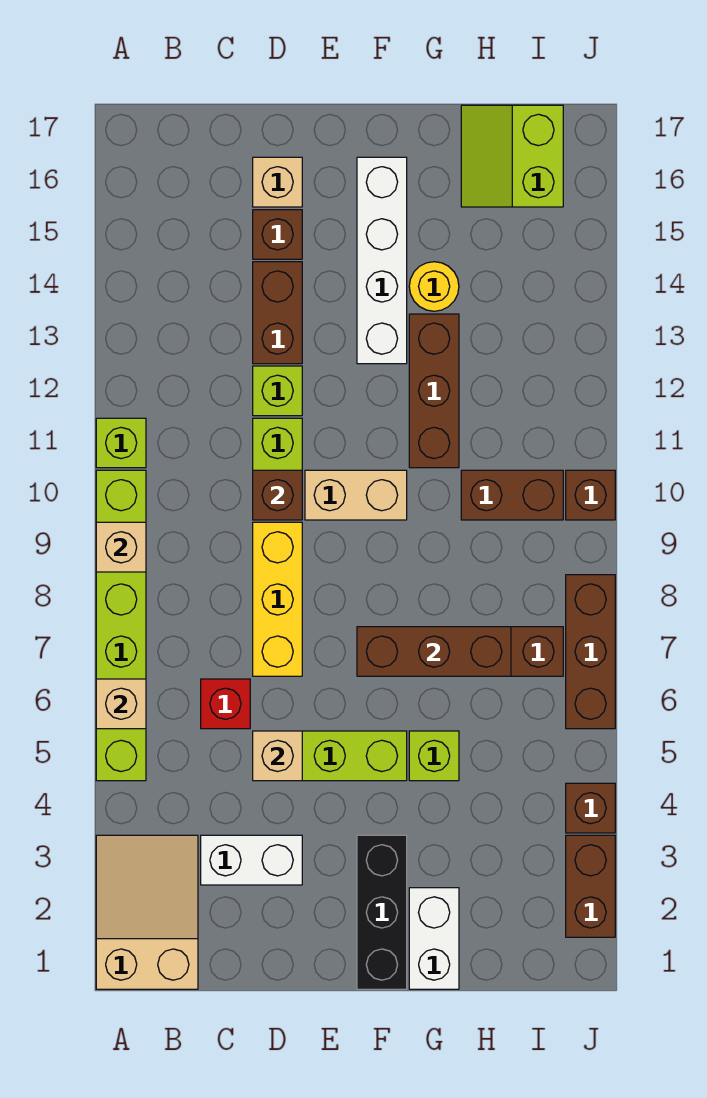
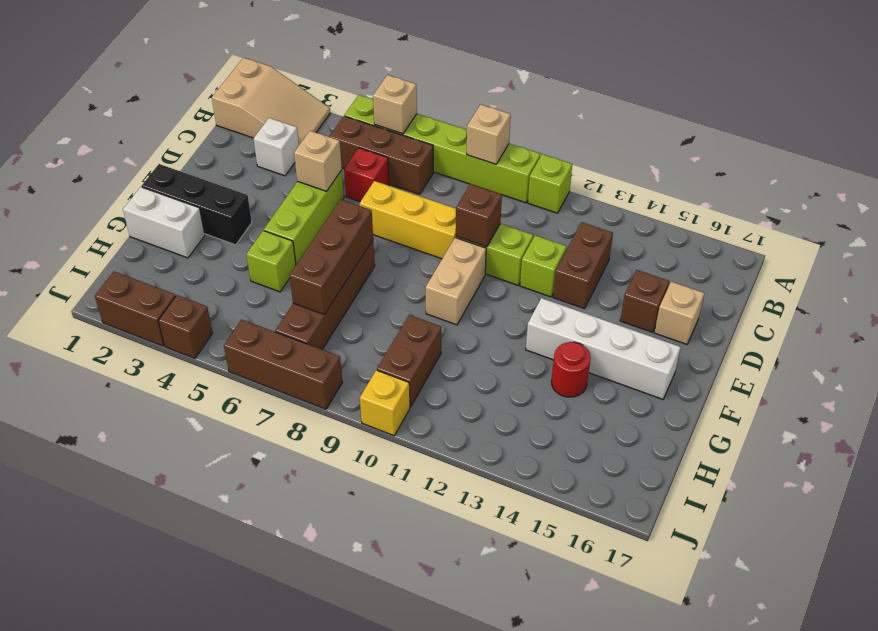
white 1x2 brick [201,835,302,885] -> white 1x1 brick [254,118,299,176]
brown 1x2 brick [253,262,302,364] -> brown 1x2 brick turned to [553,222,613,309]
brown 1x3 brick [409,314,459,468] -> brown 1x3 brick moved to [329,116,433,194]
yellow 1x1 round brick [409,262,459,311] -> red 1x1 round brick [551,342,591,397]
lime 2x2 slope [461,105,563,207] -> none
brown 1x1 brick [566,470,615,520] -> yellow 1x1 brick [360,370,410,436]

